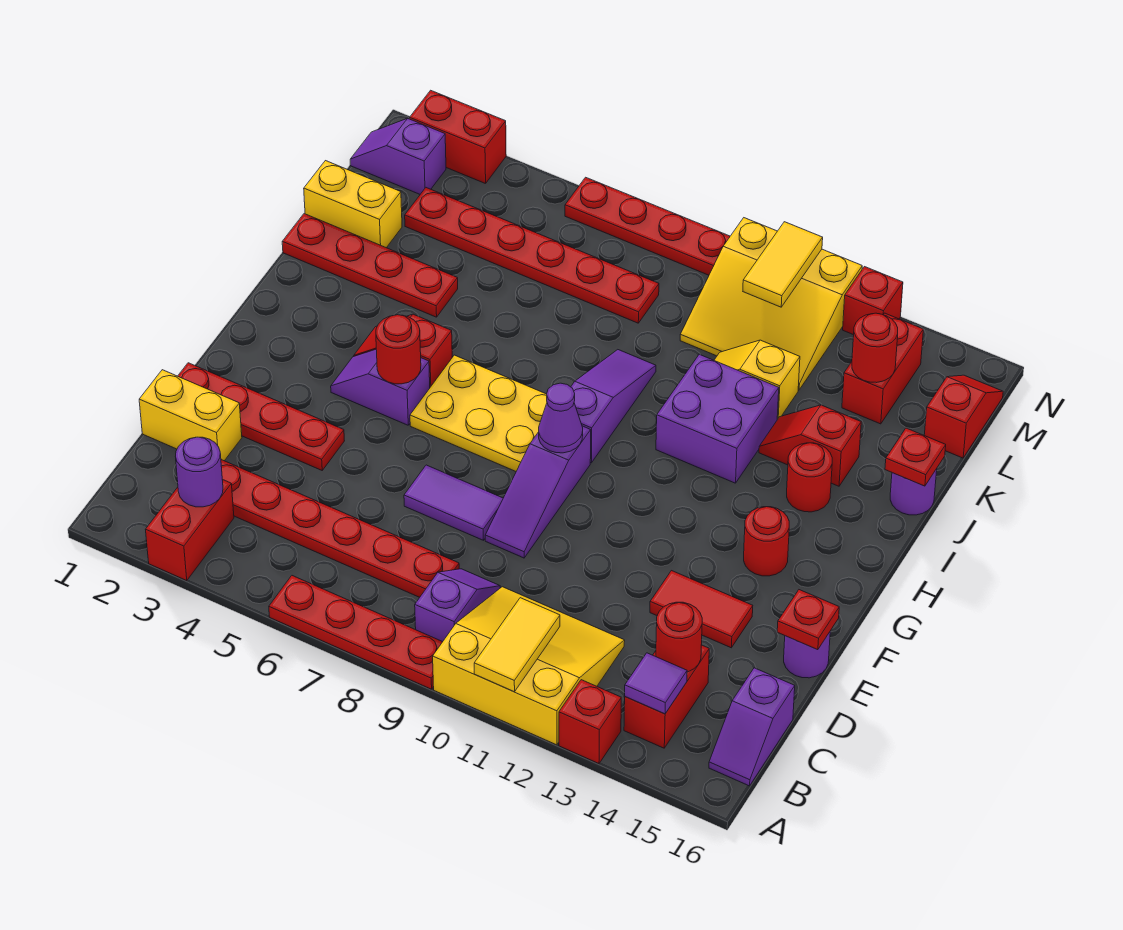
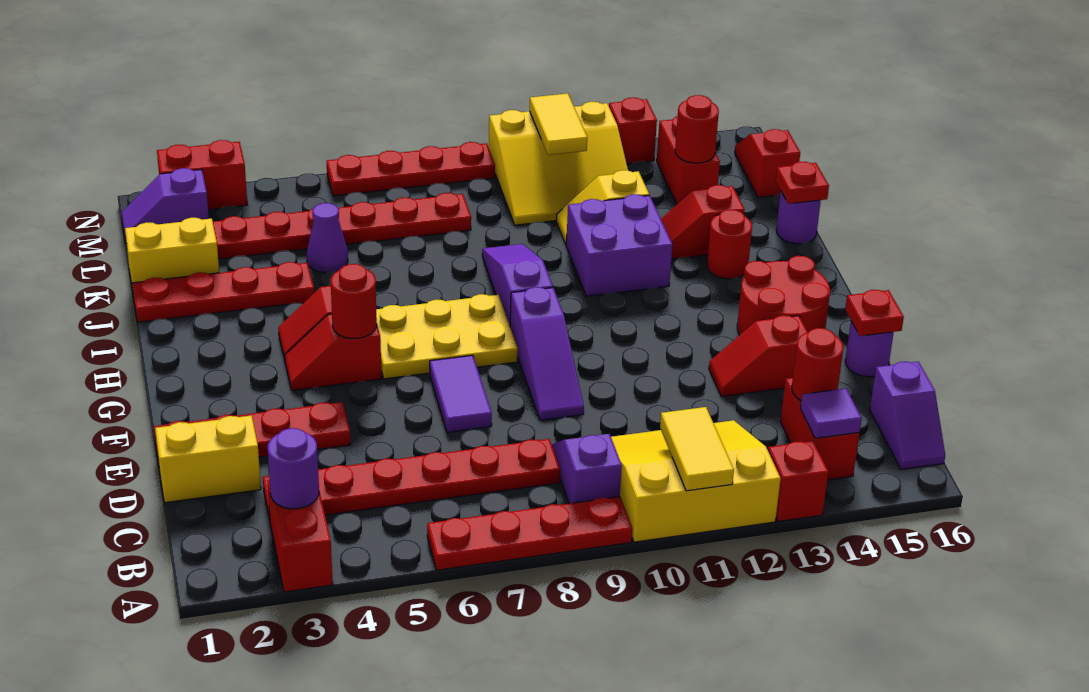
purple 1x2 tile [404,465,503,540] -> purple 1x2 tile turned to [430,355,492,433]
red 1x2 tile [650,571,753,648] -> red 1x2 slope [709,315,807,397]
purple 1x2 slope [331,349,430,425] -> red 1x2 slope [285,314,381,390]
purple 1x1 cone [539,383,583,453] -> purple 1x1 cone moved to [307,203,348,273]
red 1x1 round brick [744,507,789,576] -> red 2x2 round brick [737,256,830,335]

